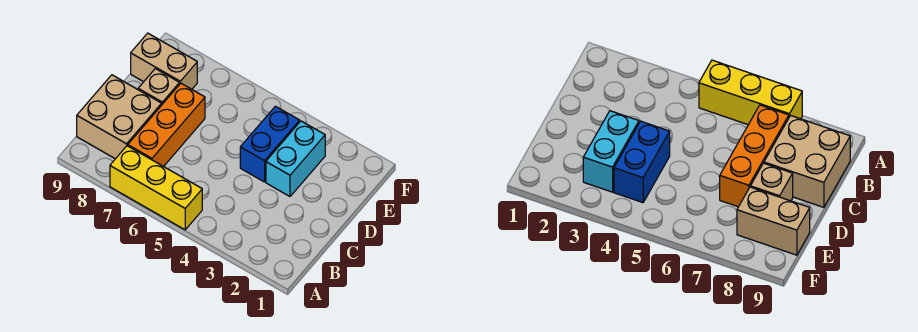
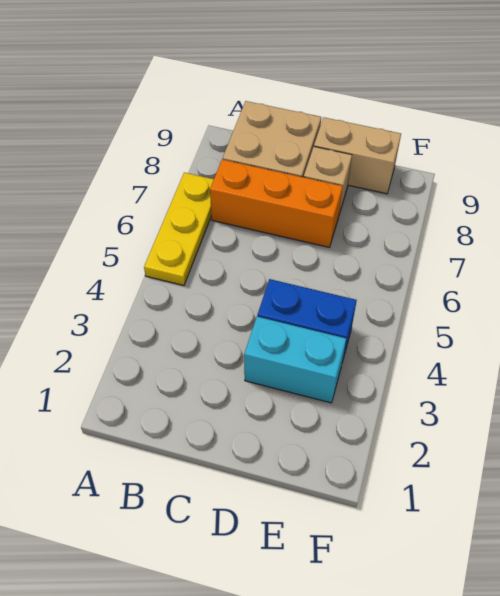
yellow 1x3 brick [110,146,202,230] -> yellow 1x3 plate [144,173,214,285]
tan 1x2 brick [131,33,197,89] -> tan 1x2 brick turned to [314,117,401,194]

